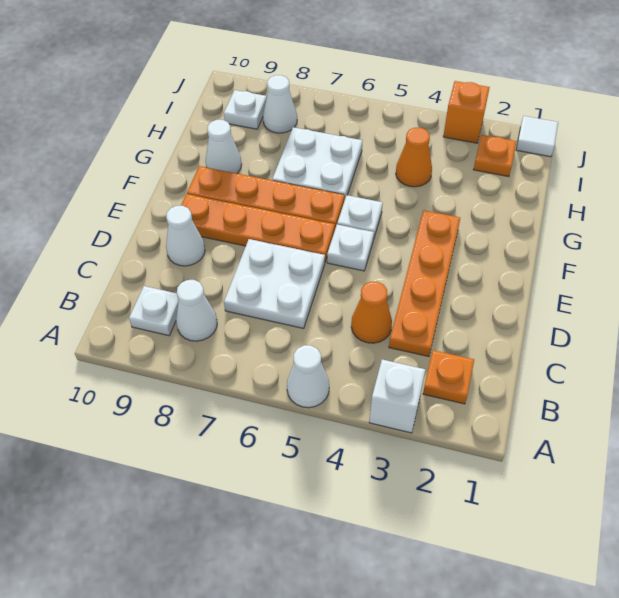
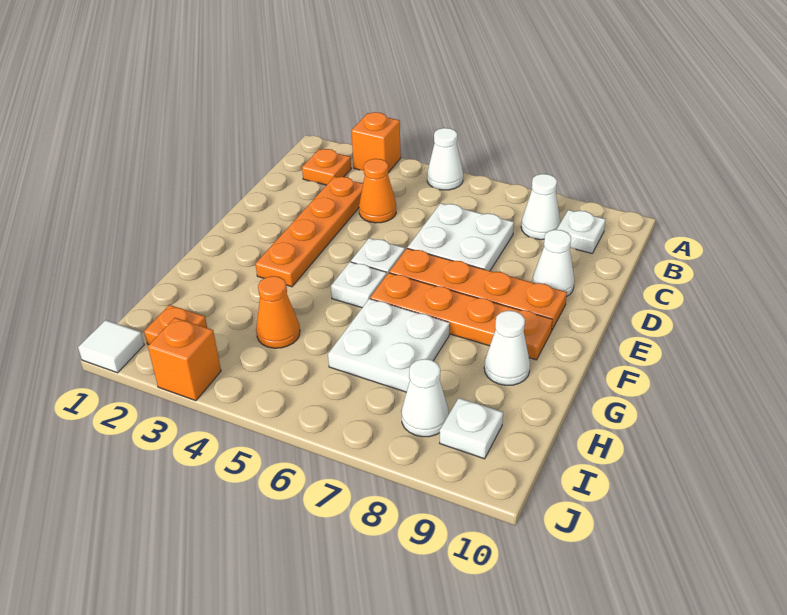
white 1x1 brick [369,360,425,433] -> orange 1x1 brick [351,112,401,173]

